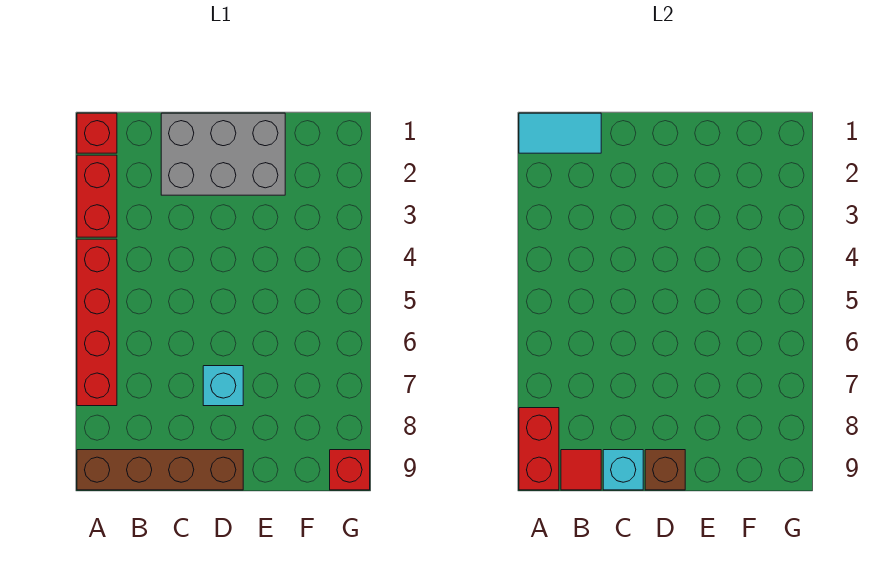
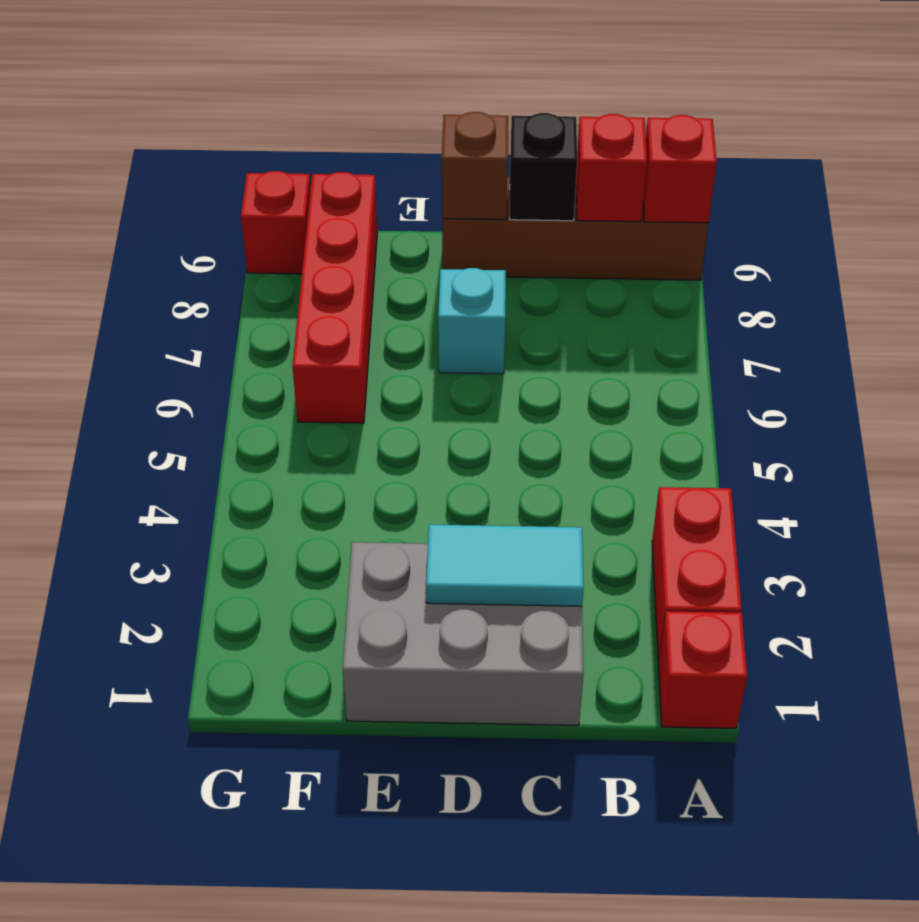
cyan 1x2 tile [519,113,601,153] -> cyan 1x2 tile moved to [426,525,584,606]
red 1x4 brick [77,239,117,406] -> red 1x4 brick moved to [292,172,377,423]
red 1x2 brick [519,408,559,490] -> red 1x1 brick [643,115,717,223]
red 1x1 tile [561,450,601,490] -> red 1x1 brick [576,114,647,222]
cyan 1x1 brick [603,450,643,490] -> black 1x1 brick [510,113,577,221]

